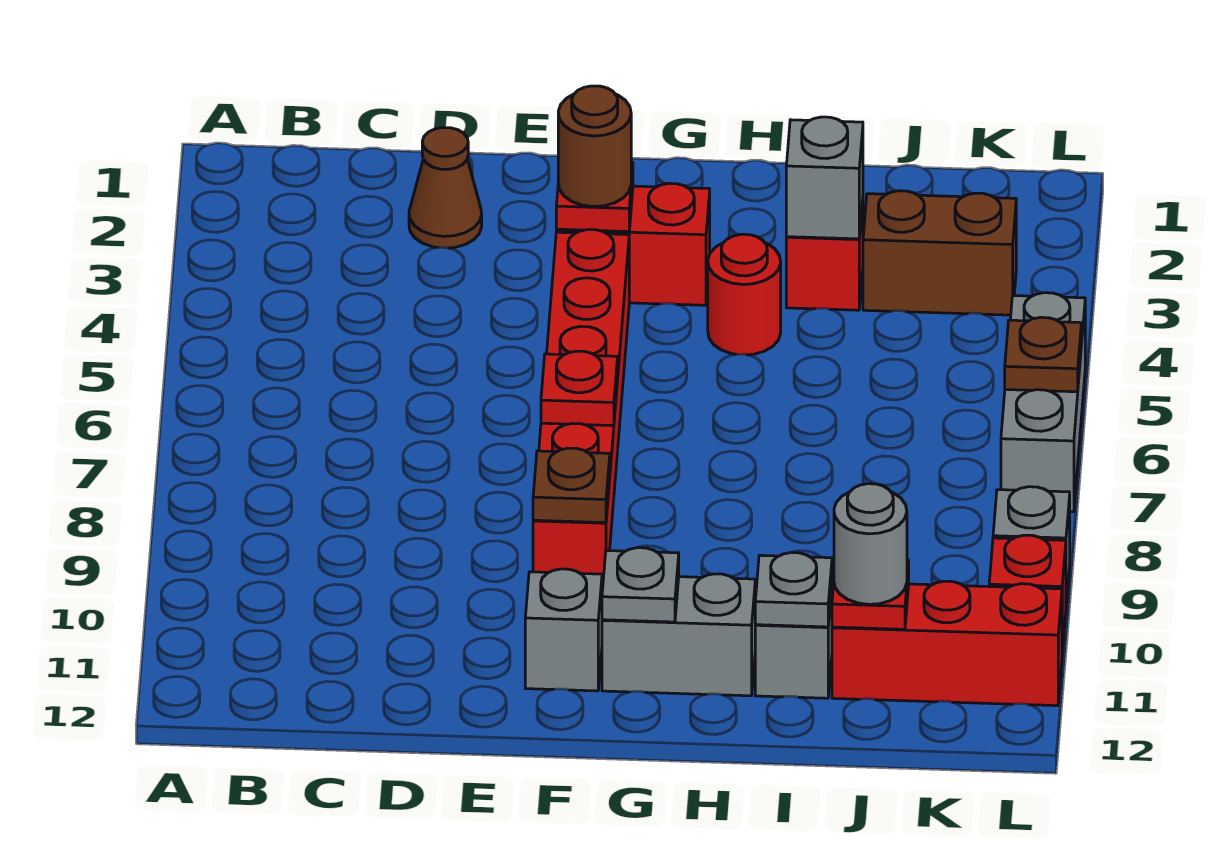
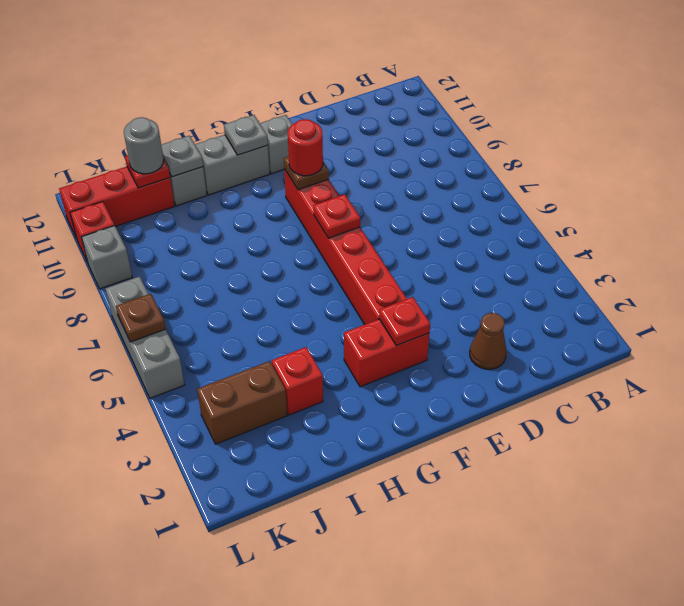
brown 1x1 round brick [558,86,631,207] -> none
red 1x1 round brick [708,234,781,355] -> red 1x1 round brick moved to [288,119,323,176]
grey 1x1 brick [786,117,863,239] -> none

